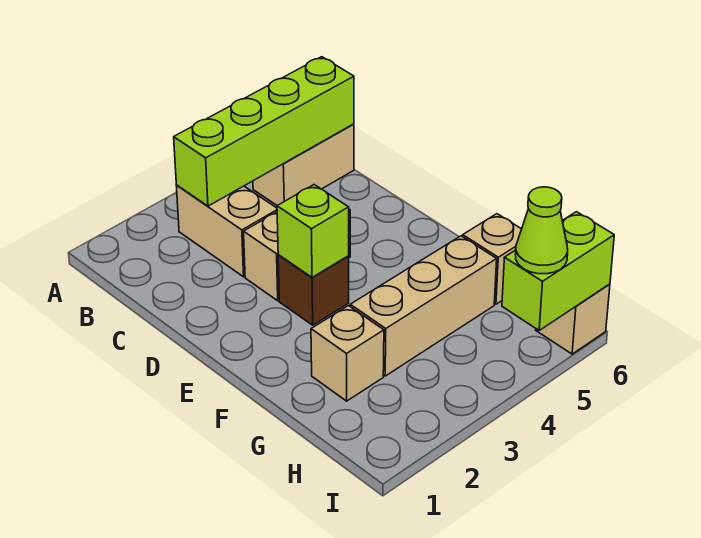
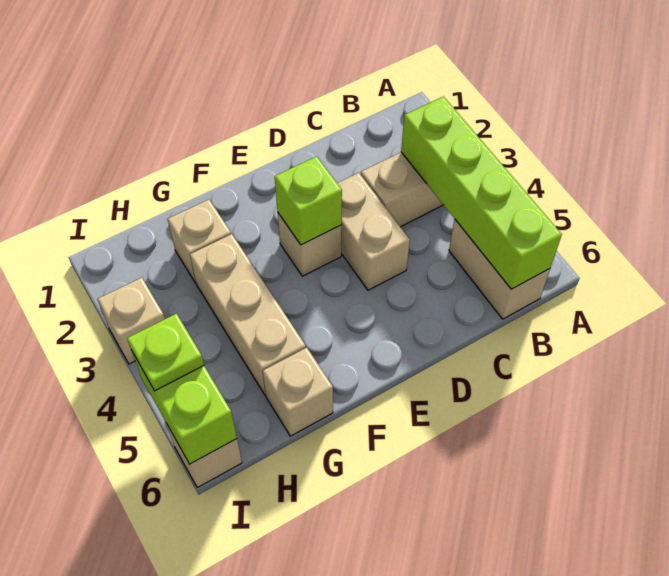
brown 1x1 brick [278,255,349,325] -> tan 1x1 brick [278,213,342,276]
none -> tan 1x1 brick [98,278,165,364]
lime 1x1 cone [515,187,568,274] -> lime 1x1 plate [127,314,204,391]

